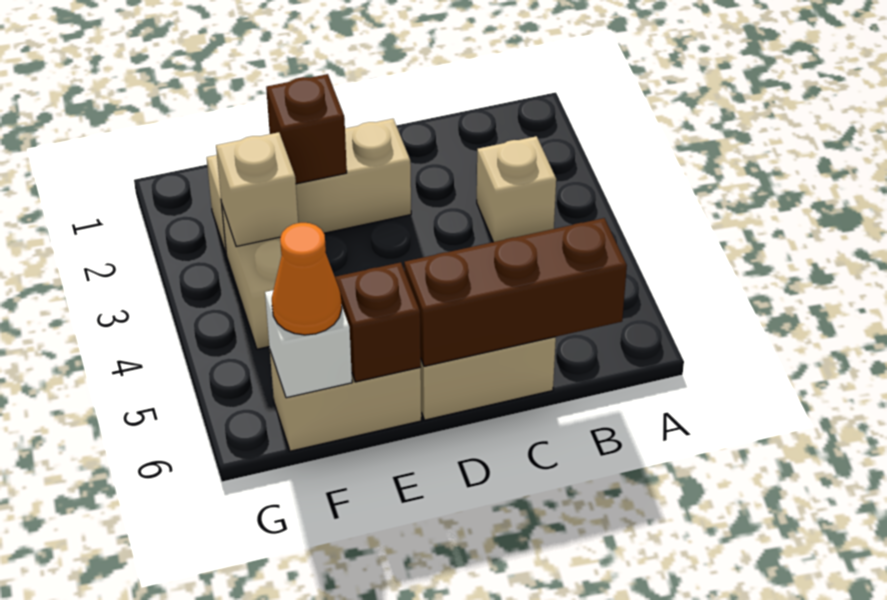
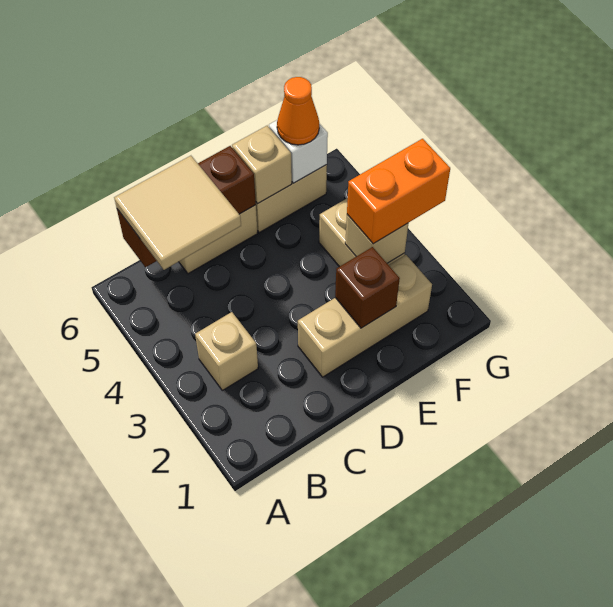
none -> tan 2x2 tile [114,156,241,270]
brown 1x1 brick [335,262,421,382] -> tan 1x1 brick [232,126,292,204]
none -> orange 1x2 brick [347,139,450,244]

